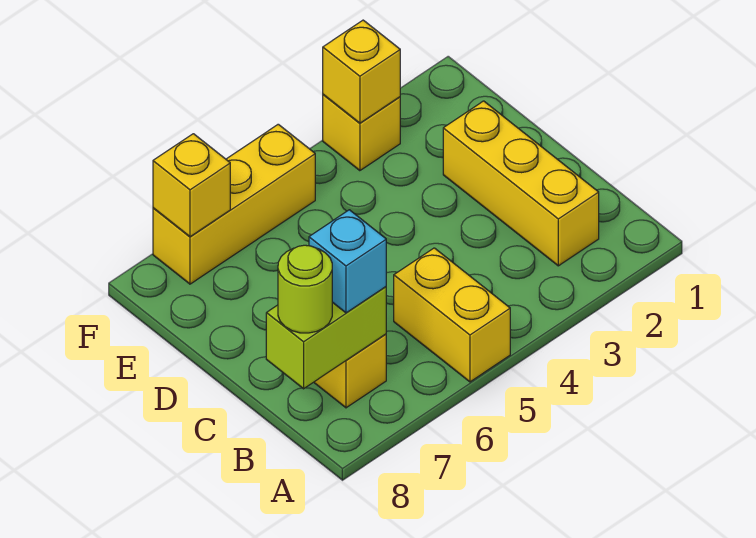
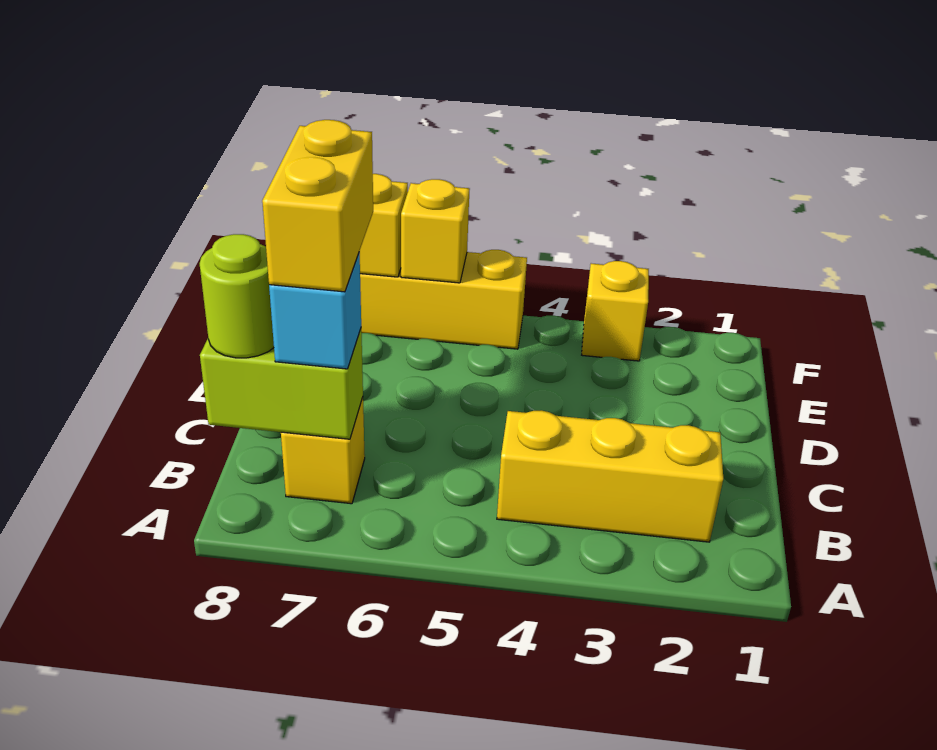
yellow 1x2 brick [394,248,510,382] -> yellow 1x2 brick moved to [262,120,373,292]
yellow 1x3 brick [443,101,599,266] -> yellow 1x3 brick turned to [497,410,723,542]
yellow 1x1 brick [323,20,400,123] -> yellow 1x1 brick moved to [401,179,470,283]

